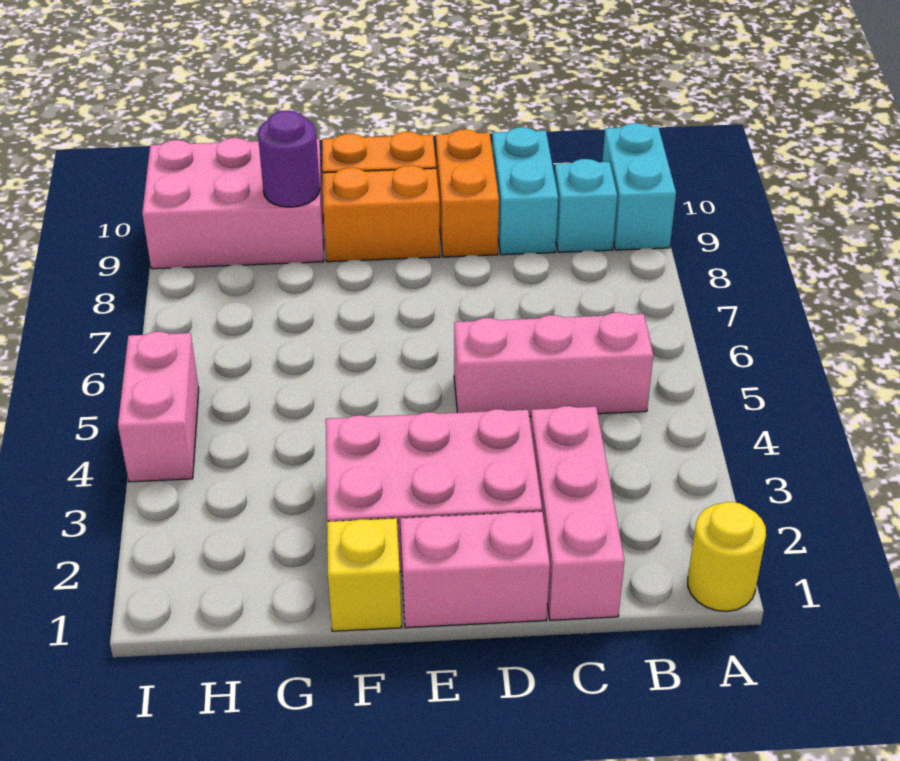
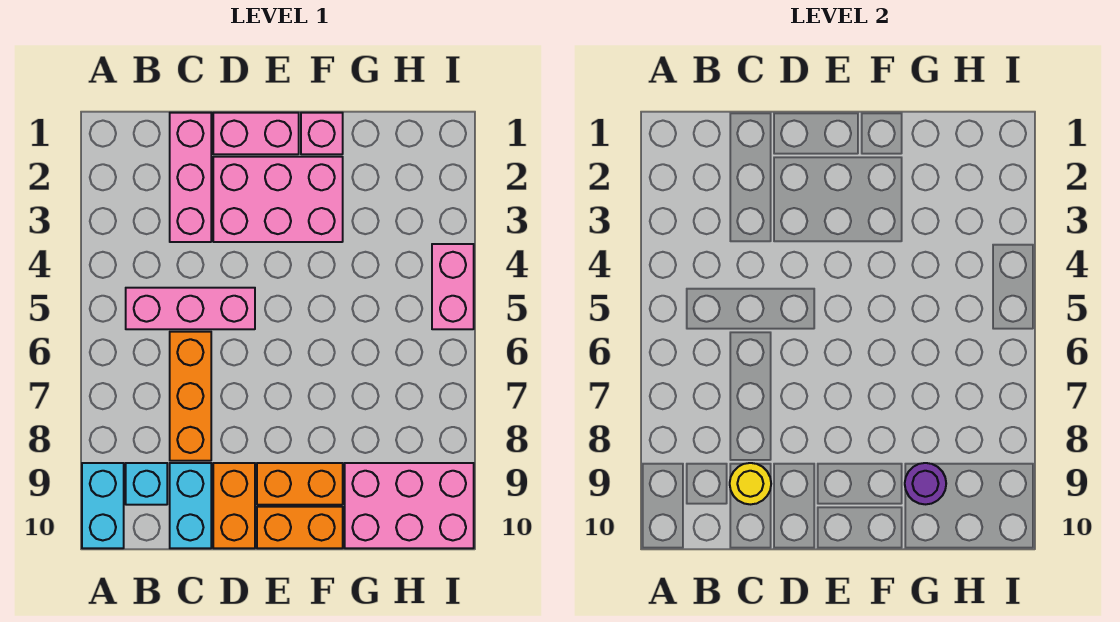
yellow 1x1 round brick [688,502,766,611] -> yellow 1x1 round brick moved to [730,463,771,504]
none -> orange 1x3 brick [170,332,211,461]
yellow 1x1 brick [327,518,401,631] -> pink 1x1 brick [301,113,343,154]

